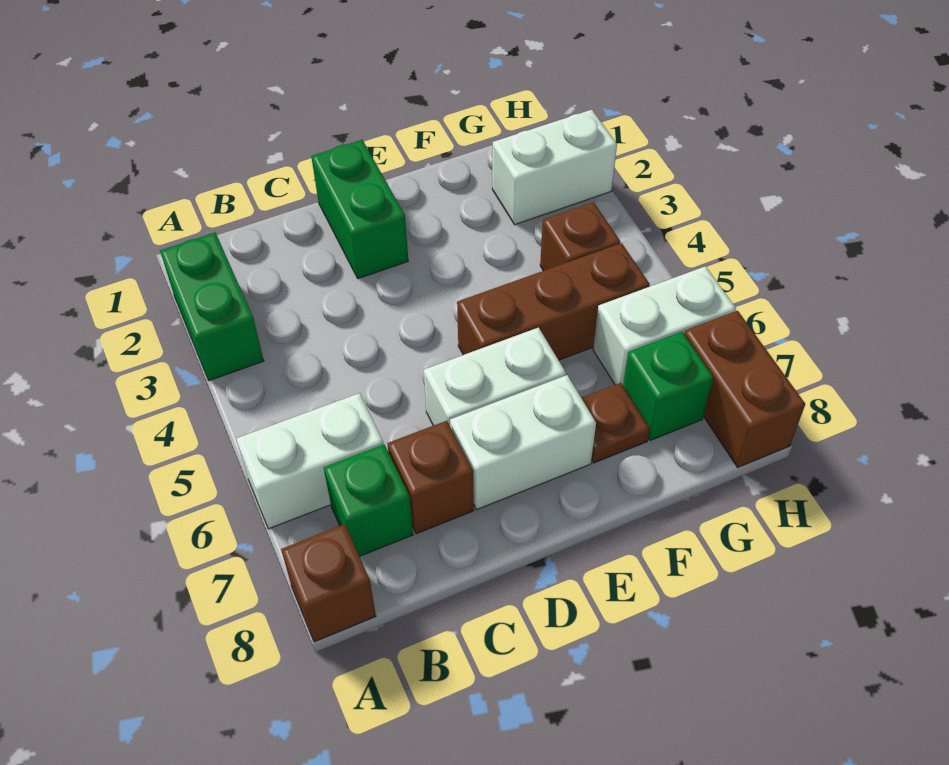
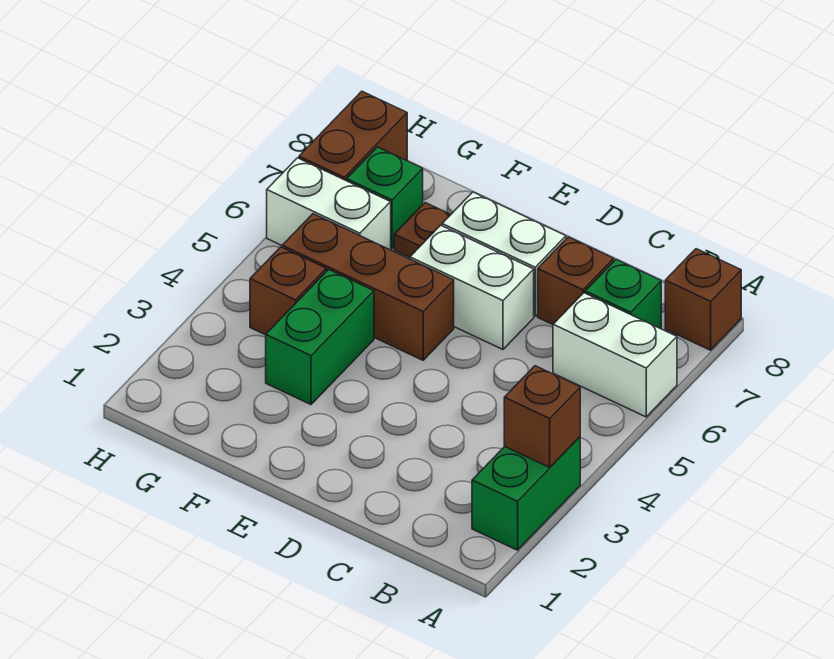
none -> brown 1x1 brick [504,366,580,467]
green 1x2 brick [311,140,408,279] -> green 1x2 brick moved to [266,270,374,405]
white 1x2 brick [492,110,617,225] -> none

